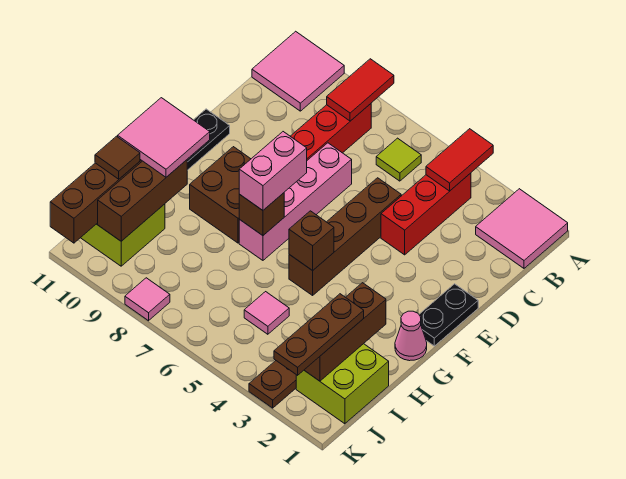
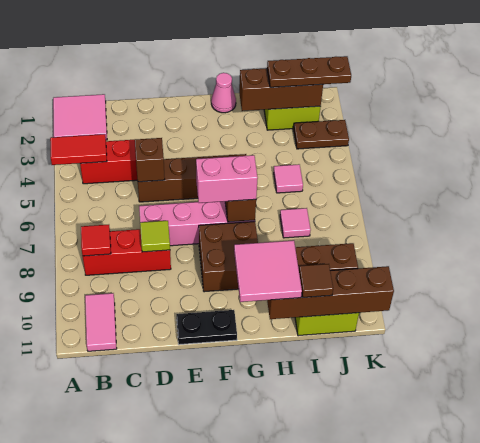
red 1x2 tile [327,59,394,121] -> red 1x1 tile [81,225,111,256]
pink 2x2 tile [252,31,344,111] -> pink 1x2 tile [85,293,117,351]
lime 1x1 tile [376,138,421,181] -> lime 1x1 tile moved to [140,221,170,252]
black 1x2 plate [419,284,478,346] -> none
brown 1x1 brick [289,211,334,271] -> brown 1x1 brick moved to [135,138,165,182]
pink 1x1 tile [125,278,170,321] -> pink 1x1 tile moved to [280,208,311,238]

